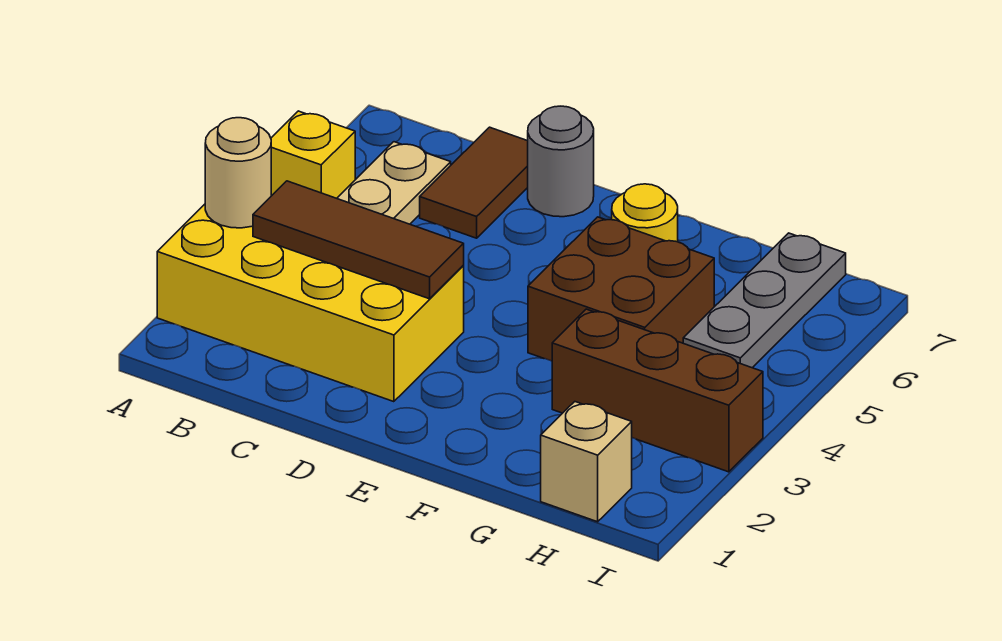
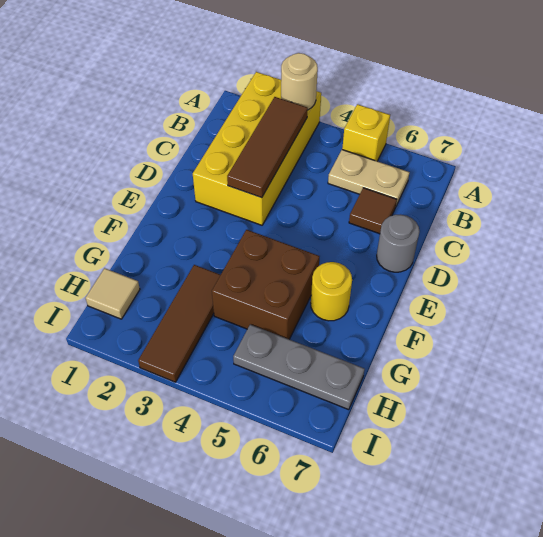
brown 1x2 tile [420,127,528,238] -> brown 1x1 tile [349,188,397,234]
brown 1x3 brick [552,309,763,472] -> brown 1x3 tile [138,265,220,382]
tan 1x1 brick [541,402,632,522] -> tan 1x1 tile [86,268,140,319]

